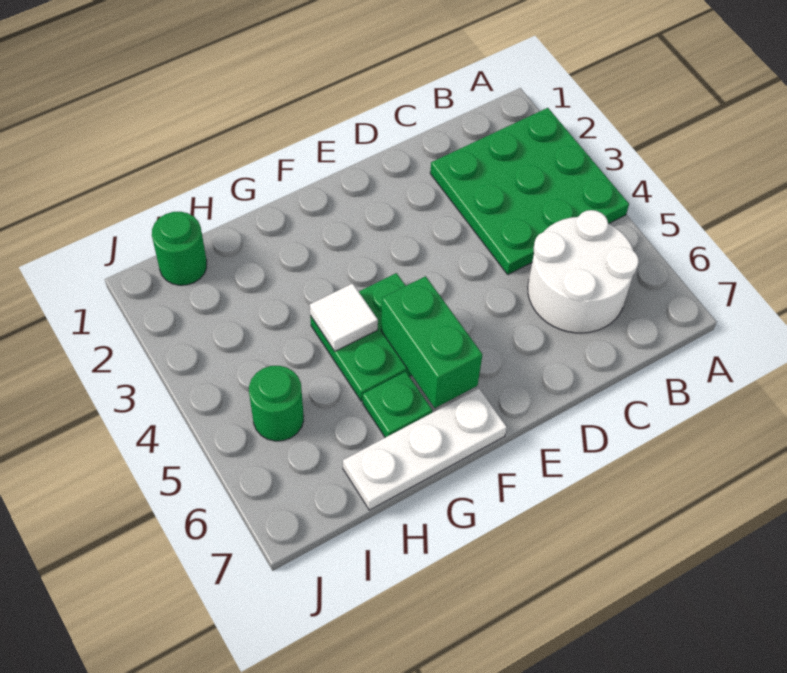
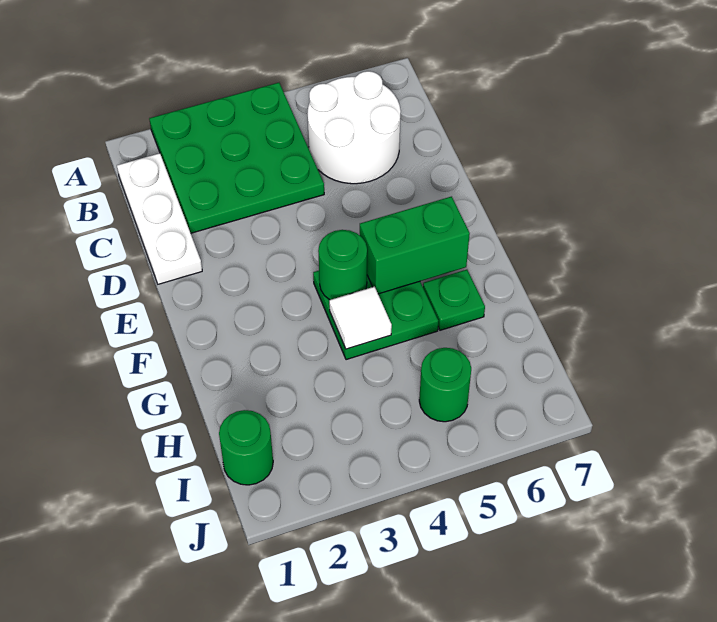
none -> green 1x1 round brick [318,230,367,300]
white 1x3 plate [343,388,507,510] -> white 1x3 plate moved to [117,153,202,284]

